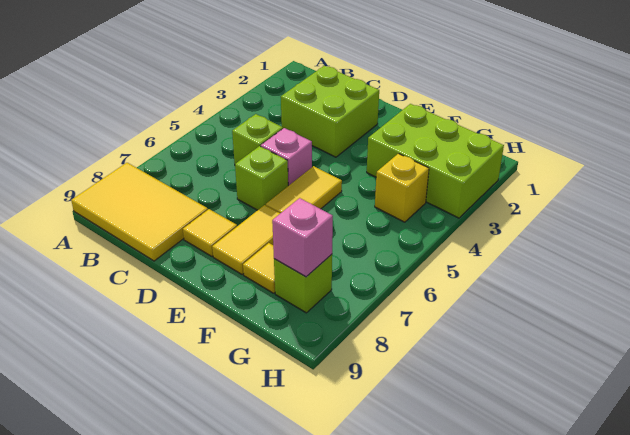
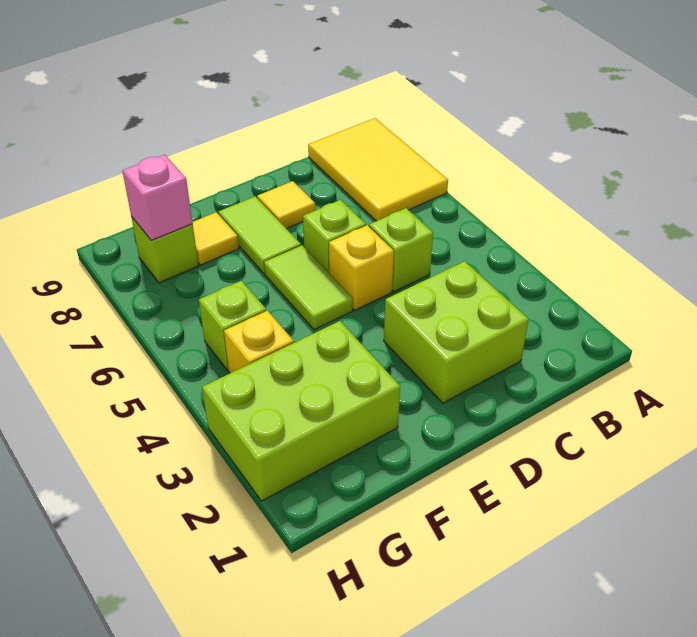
yellow 2x3 tile [71,163,208,261] -> yellow 2x3 tile turned to [308,118,448,221]
pink 1x1 brick [261,128,312,186] -> yellow 1x1 brick [329,225,394,310]
yellow 1x2 tile [266,166,342,213] -> lime 1x2 tile [264,245,353,330]
yellow 1x2 tile [212,205,280,274] -> lime 1x2 tile [218,197,301,274]
none -> lime 1x1 brick [199,281,266,371]

